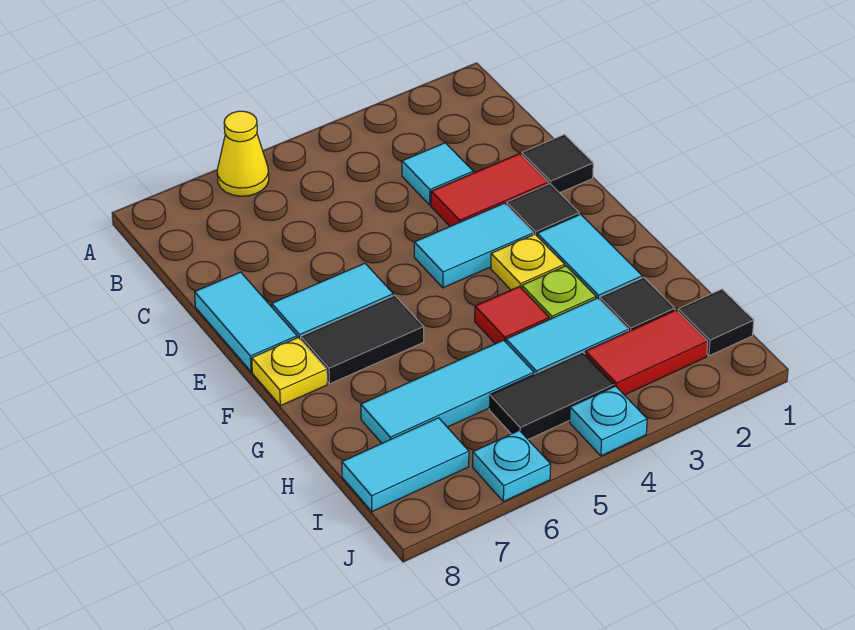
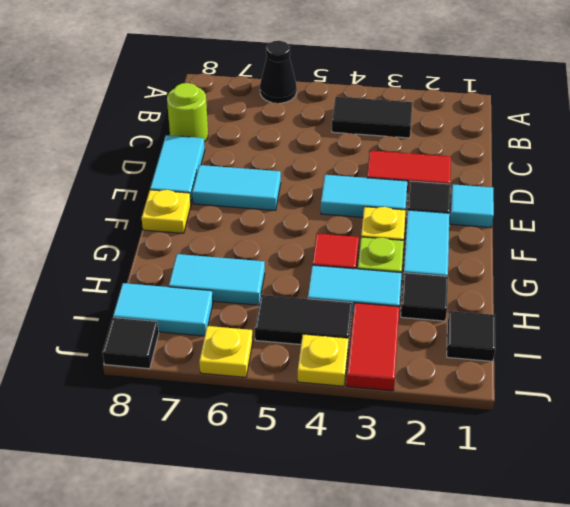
yellow 1x1 cone [217,111,269,196] -> black 1x1 cone [260,41,297,103]
cyan 1x1 tile [402,143,473,205] -> cyan 1x1 tile moved to [450,184,494,228]
none -> lime 1x1 round brick [167,83,208,142]
black 1x1 tile [522,135,593,193] -> black 1x1 tile moved to [102,318,159,369]
black 1x2 tile [301,295,424,384] -> black 1x2 tile moved to [332,97,412,138]
cyan 1x3 tile [361,340,534,443] -> cyan 1x2 tile [169,254,265,305]
red 1x2 tile [585,310,708,395] -> red 1x2 tile turned to [347,303,399,391]
cyan 1x1 plate [570,386,647,456] -> yellow 1x1 plate [297,334,349,386]
cyan 1x1 plate [473,430,551,502] -> yellow 1x1 plate [199,326,253,377]

